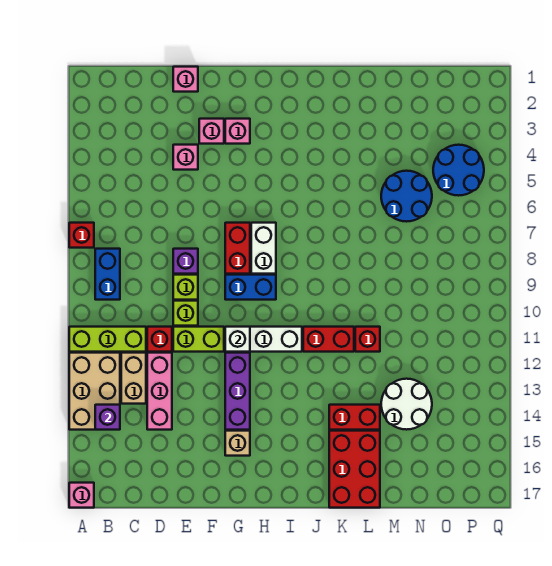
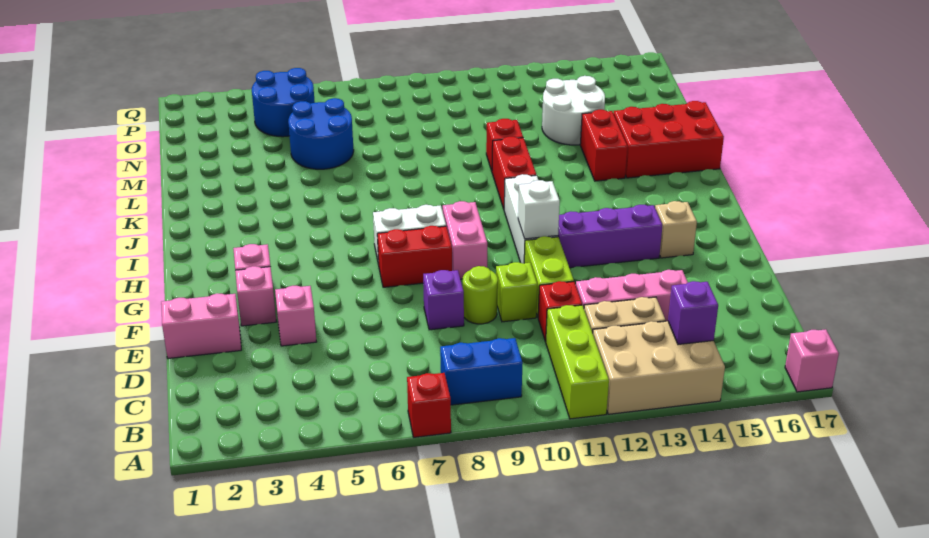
pink 1x1 brick [173,67,198,92] -> pink 1x2 brick [161,294,241,358]
lime 1x1 brick [173,275,198,300] -> lime 1x1 round brick [463,266,498,324]
blue 1x2 brick [225,275,276,300] -> pink 1x2 brick [443,201,487,279]

